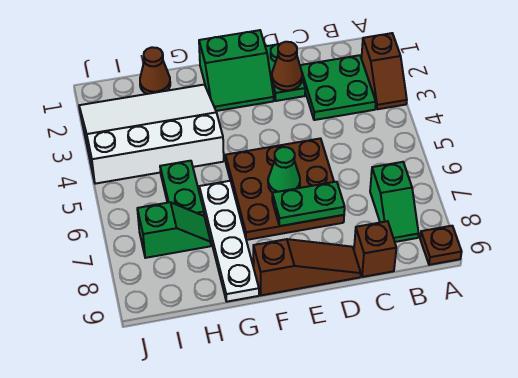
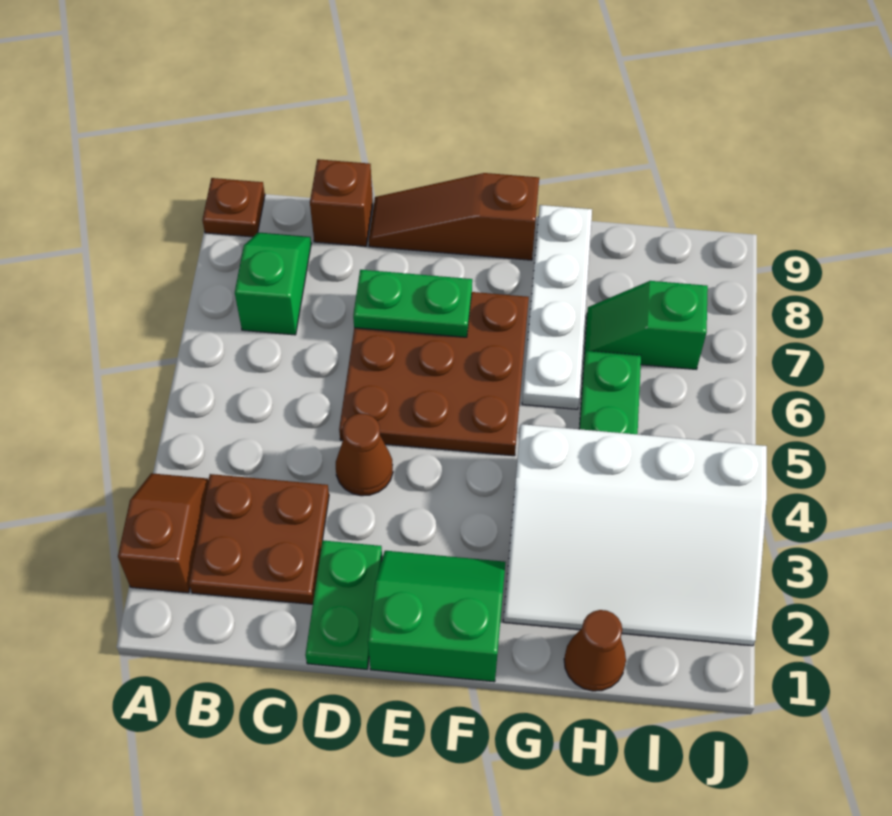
green 2x2 plate [300,55,376,120] -> brown 2x2 plate [189,474,329,604]
brown 1x1 cone [272,42,302,91] -> brown 1x1 cone moved to [336,413,393,496]
green 1x1 cone [268,147,300,193] -> none

